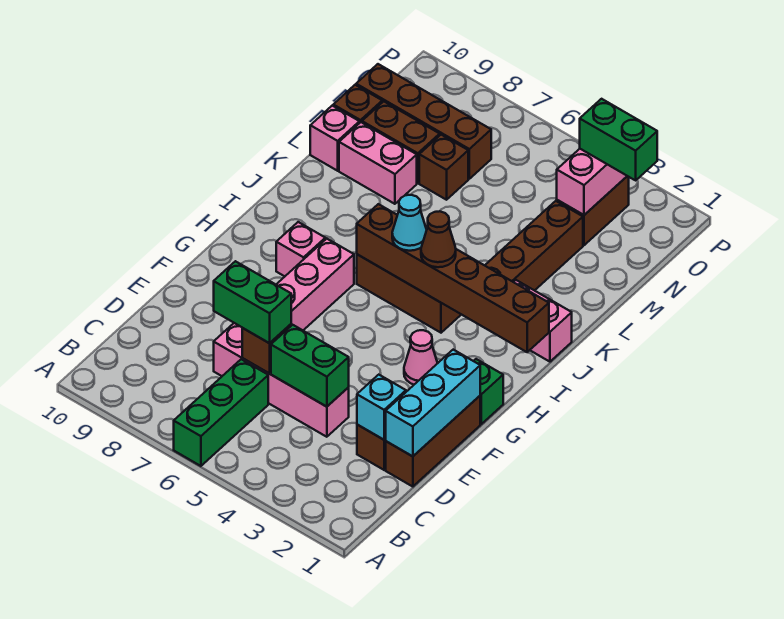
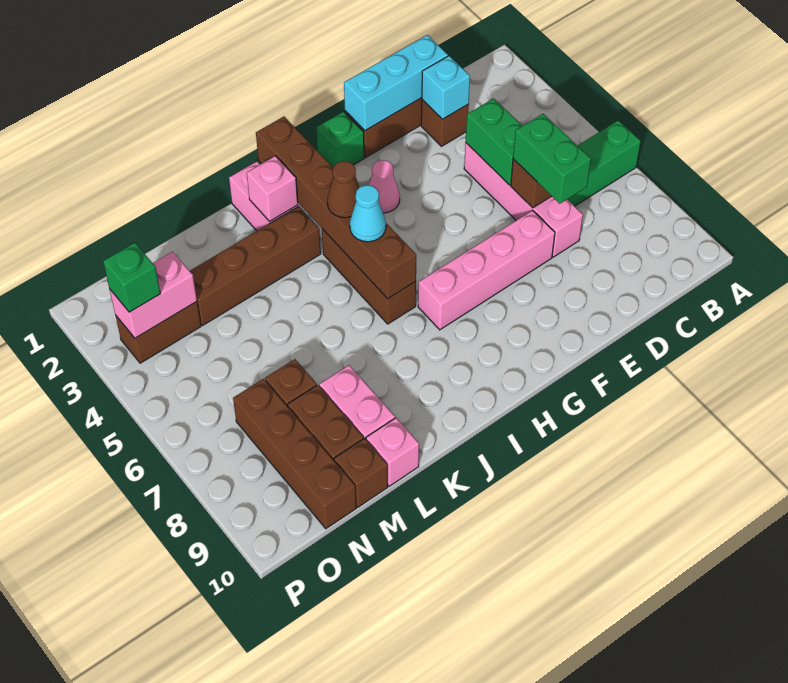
pink 1x1 brick [276,222,325,276] -> pink 1x1 brick moved to [247,156,298,221]
green 1x2 brick [580,99,657,180] -> green 1x1 brick [103,243,160,312]

